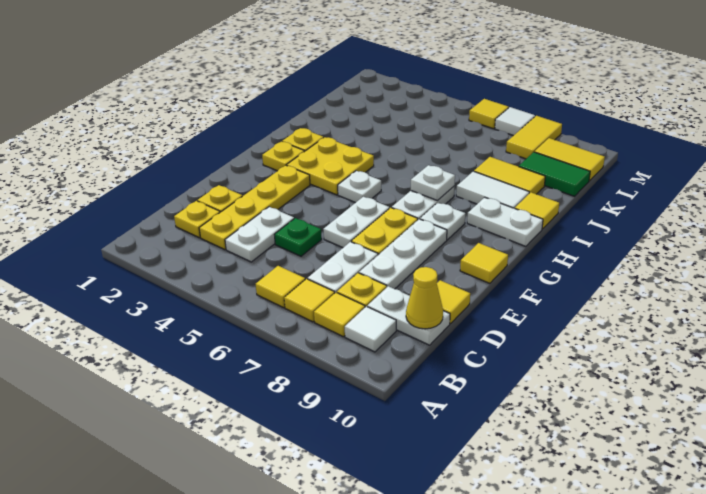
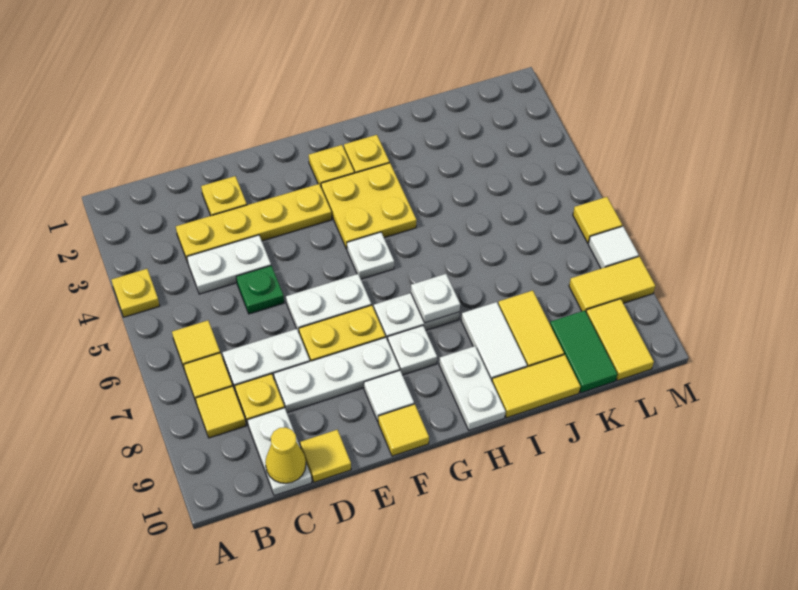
white 1x1 tile [345,306,396,352] -> white 1x1 tile moved to [364,370,414,421]
yellow 1x1 plate [174,201,220,238] -> yellow 1x1 plate moved to [112,269,160,317]
yellow 1x1 tile [515,192,559,229] -> yellow 1x2 tile [492,355,580,418]

